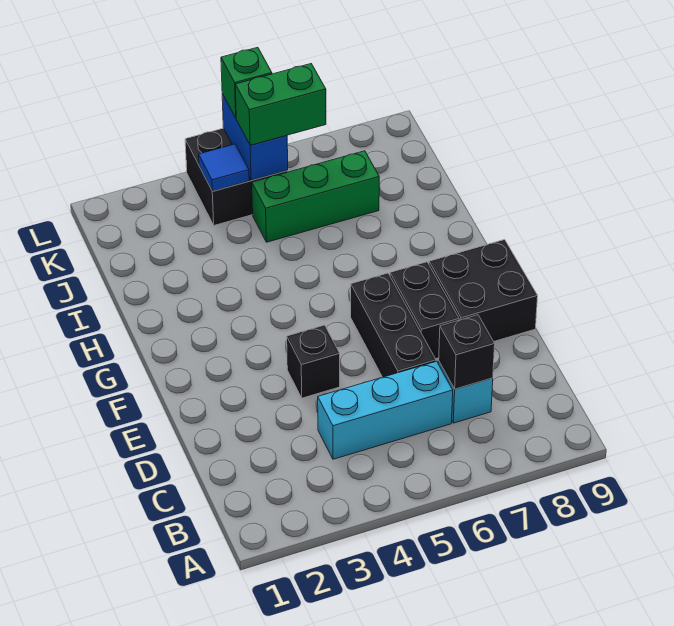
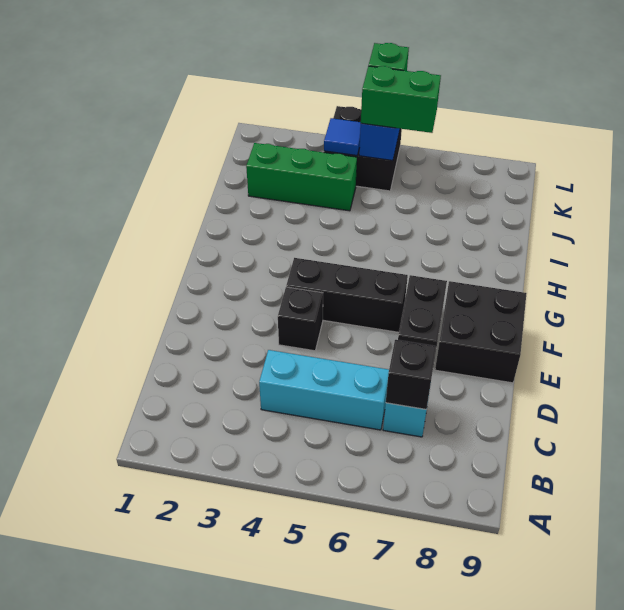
black 1x3 brick [351,273,436,377] -> black 1x3 brick turned to [286,258,408,332]
green 1x3 brick [252,151,379,242] -> green 1x3 brick moved to [246,143,357,211]

